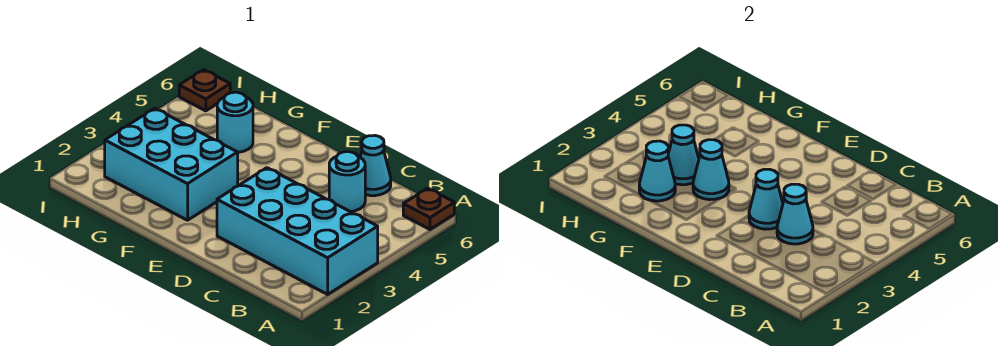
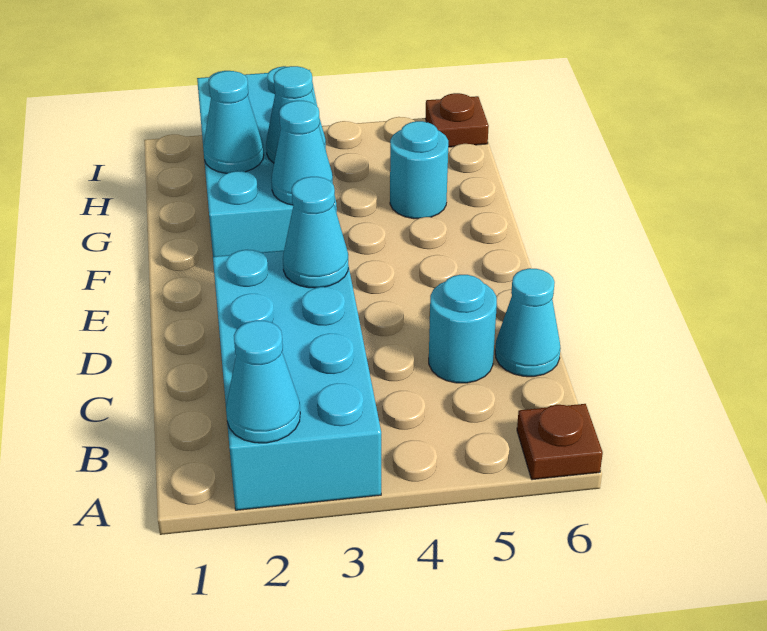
cyan 1x1 cone [777,184,813,244] -> cyan 1x1 cone moved to [226,320,300,443]
cyan 2x3 brick [105,108,238,220] -> cyan 2x4 brick [197,66,337,257]

